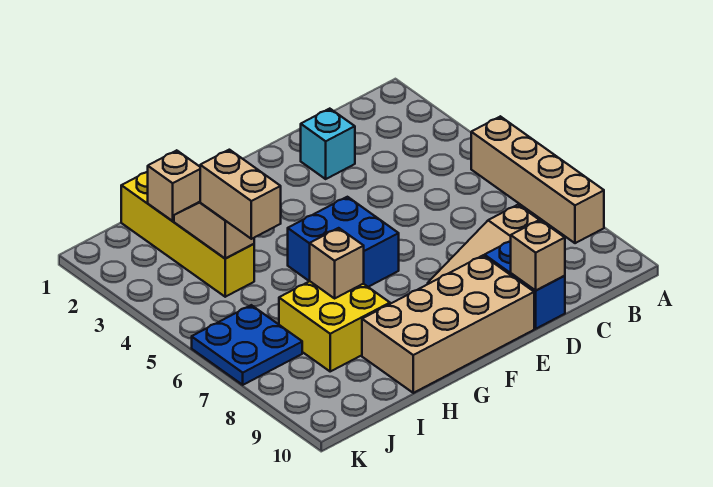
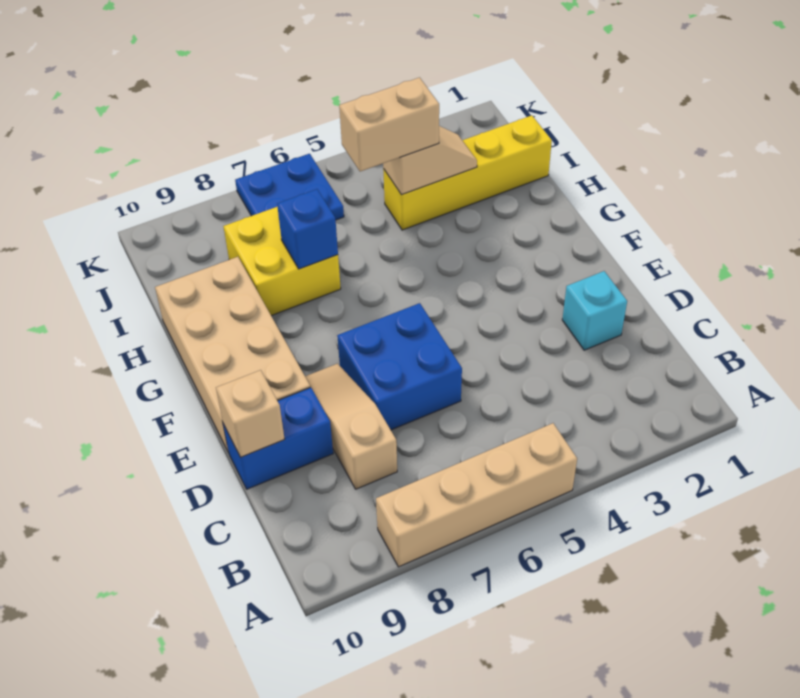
blue 2x2 brick [288,197,399,287] -> blue 2x2 brick moved to [337,303,462,430]
tan 1x1 brick [310,228,364,298] -> blue 1x1 brick [277,189,338,269]
tan 1x1 brick [148,150,200,221] -> none

